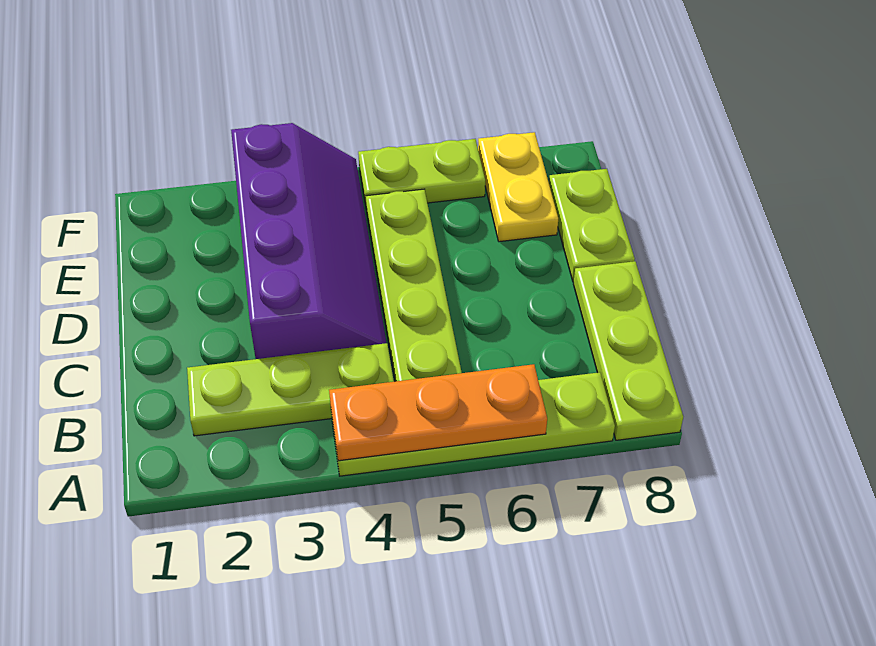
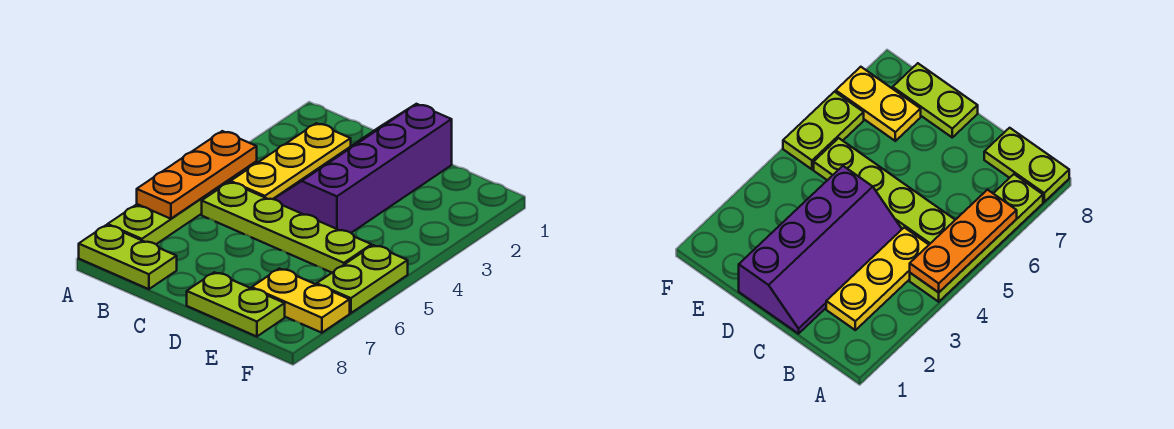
lime 1x3 plate [573,261,683,440] -> lime 1x2 plate [79,225,177,289]
lime 1x3 plate [187,343,394,436] -> yellow 1x3 plate [231,123,351,199]
purple 2x4 slope [231,123,386,359] -> purple 2x4 slope turned to [274,104,452,233]

